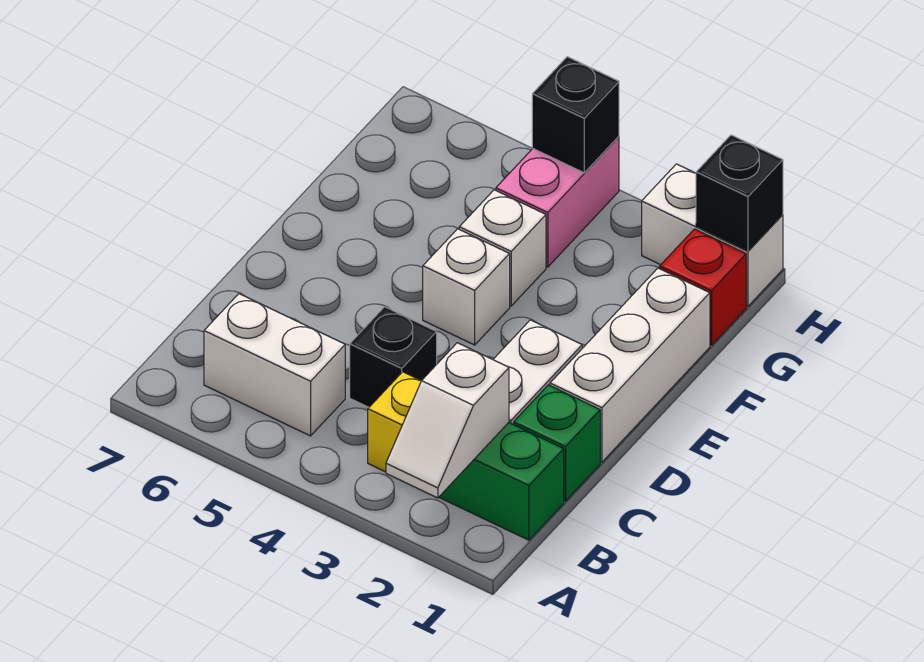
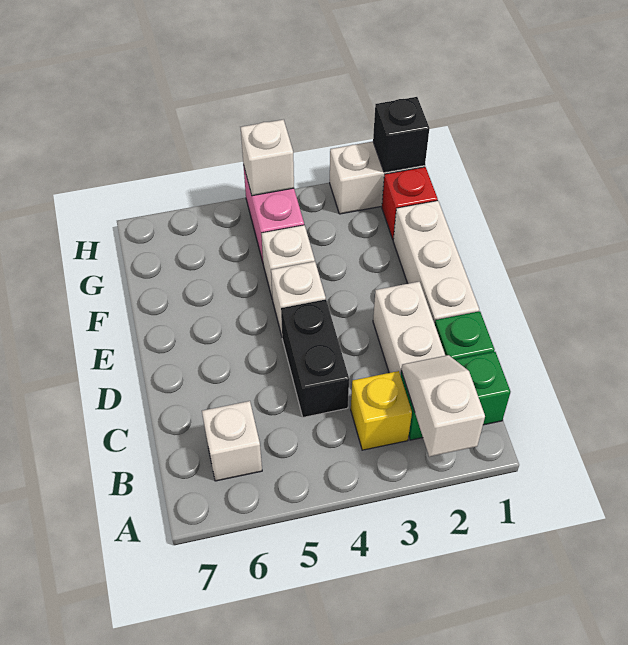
white 1x2 slope [386,343,509,498] -> white 1x2 slope turned to [401,355,485,457]
white 1x2 brick [204,294,345,436] -> white 1x1 brick [202,401,262,481]
black 1x1 brick [350,307,437,407] -> black 1x2 brick [281,299,349,417]
black 1x1 brick [532,57,619,173] -> white 1x1 brick [241,120,294,196]

